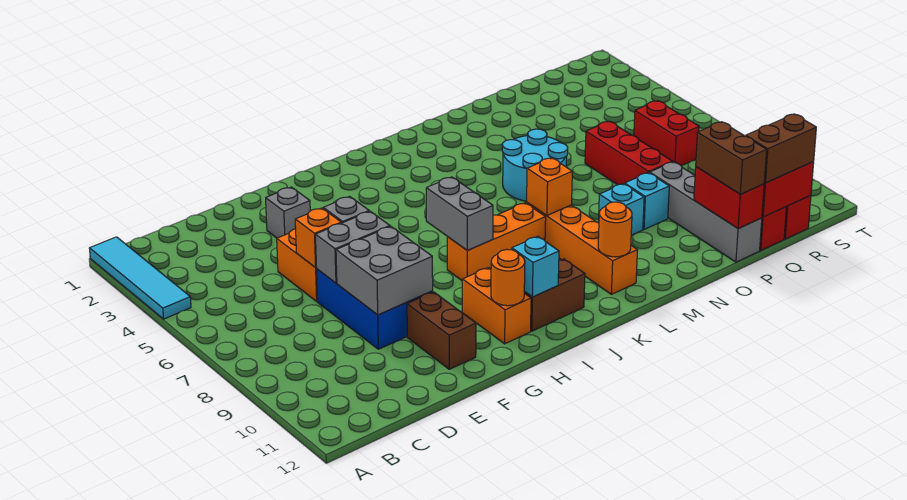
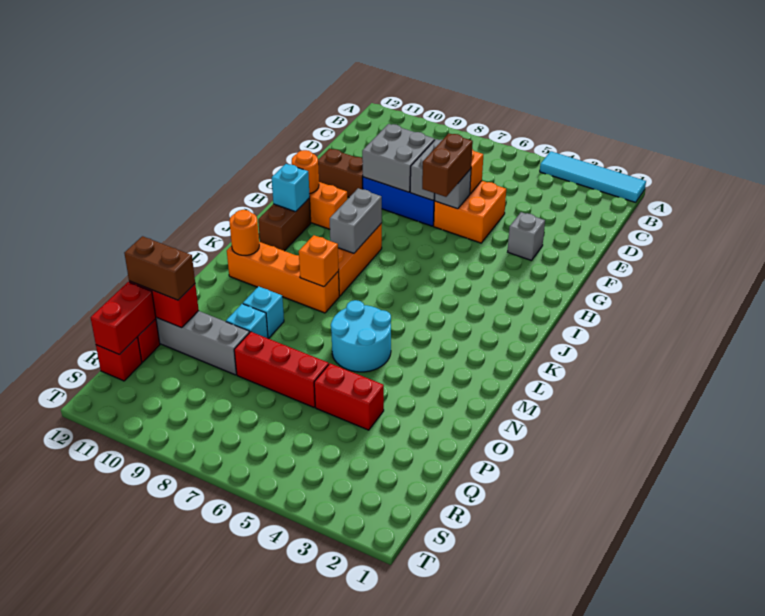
grey 1x2 brick [426,177,493,250] -> grey 1x2 brick turned to [330,188,382,253]
brown 1x2 brick [746,114,816,183] -> brown 1x2 brick moved to [422,133,473,197]
red 1x2 brick [634,101,699,166] -> red 1x2 brick moved to [314,363,384,430]

